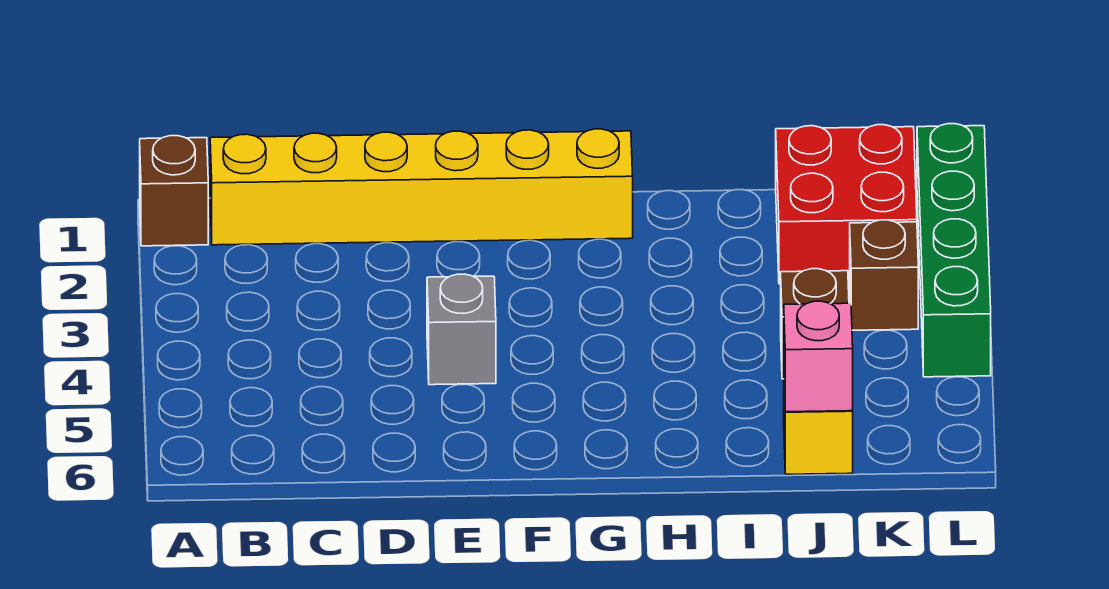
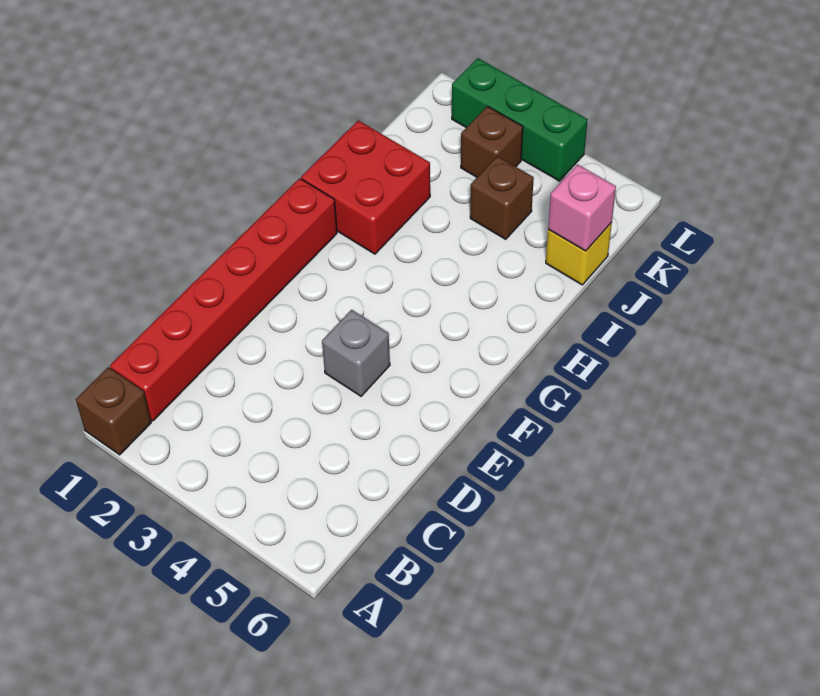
yellow 1x6 brick [210,129,633,245] -> red 1x6 brick [110,178,337,421]
red 2x2 brick [776,125,917,284] -> red 2x2 brick moved to [301,120,430,254]
green 1x4 brick [917,124,991,377] -> green 1x3 brick [452,58,587,181]

